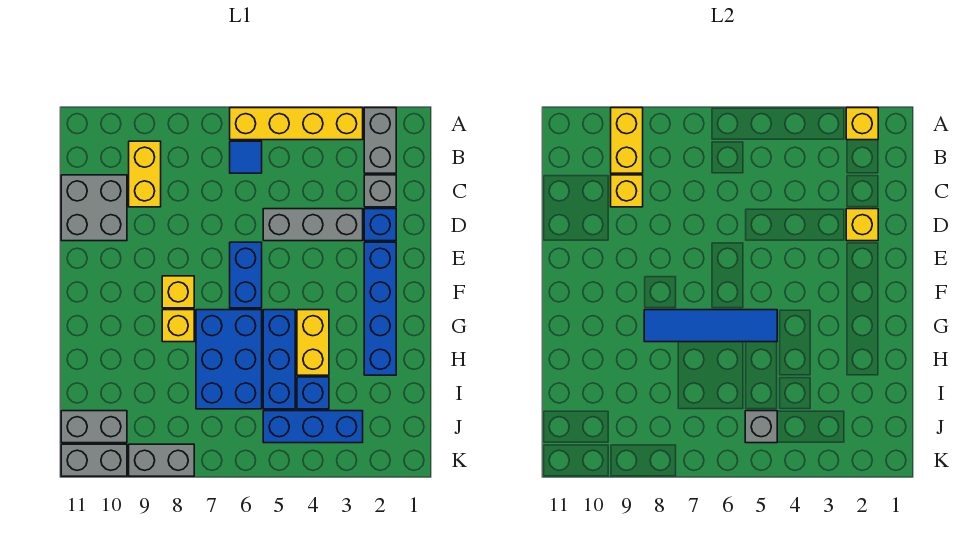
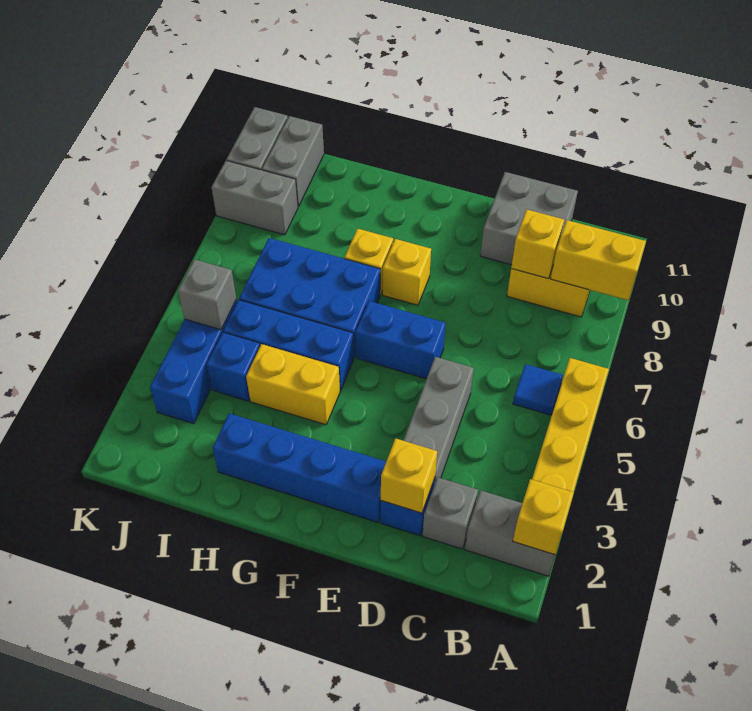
blue 1x4 tile [644,310,777,342] -> none
grey 1x2 brick [129,444,194,476] -> grey 1x2 brick turned to [212,160,298,235]

